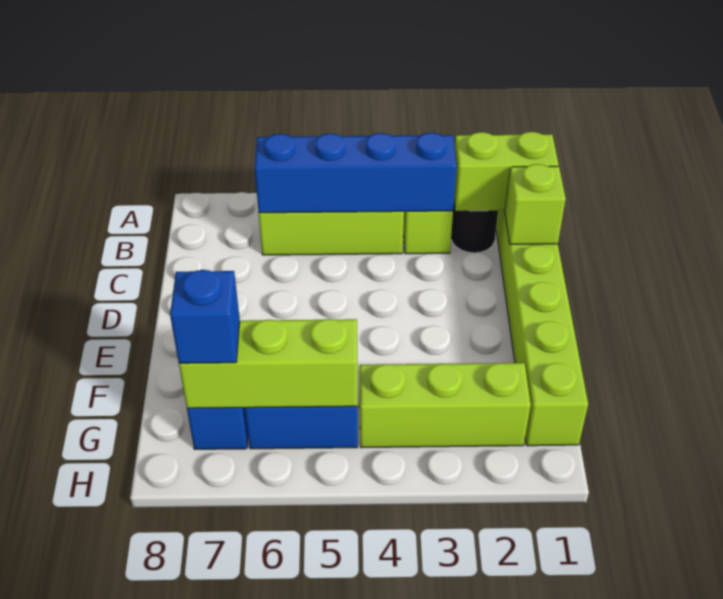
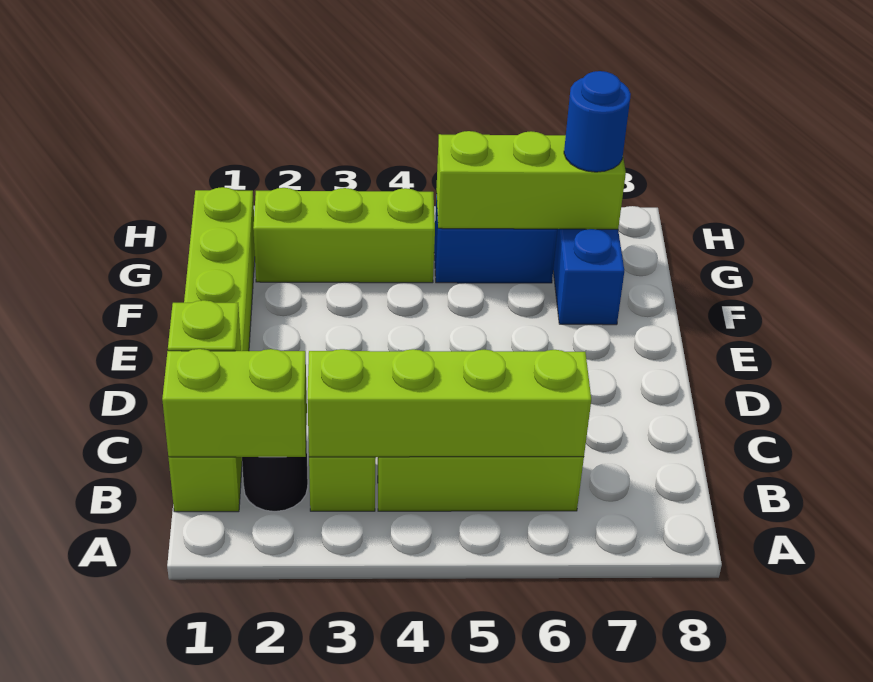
blue 1x4 brick [255,133,457,213] -> lime 1x4 brick [308,349,591,457]
blue 1x1 brick [170,270,240,363] -> blue 1x1 round brick [564,71,631,172]

